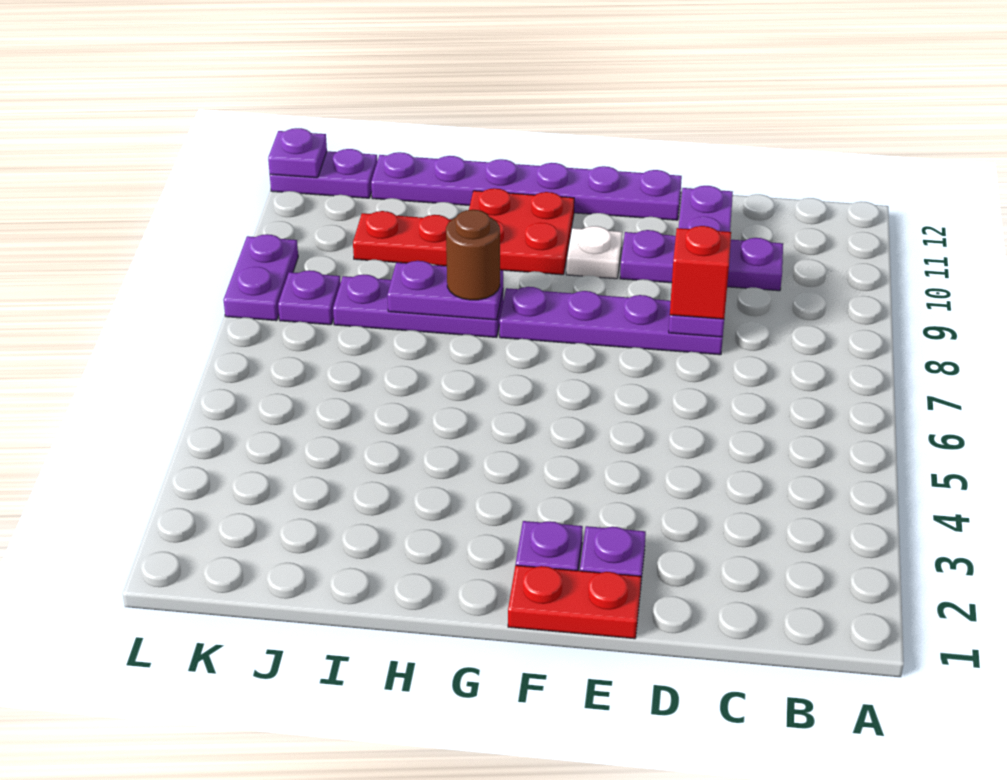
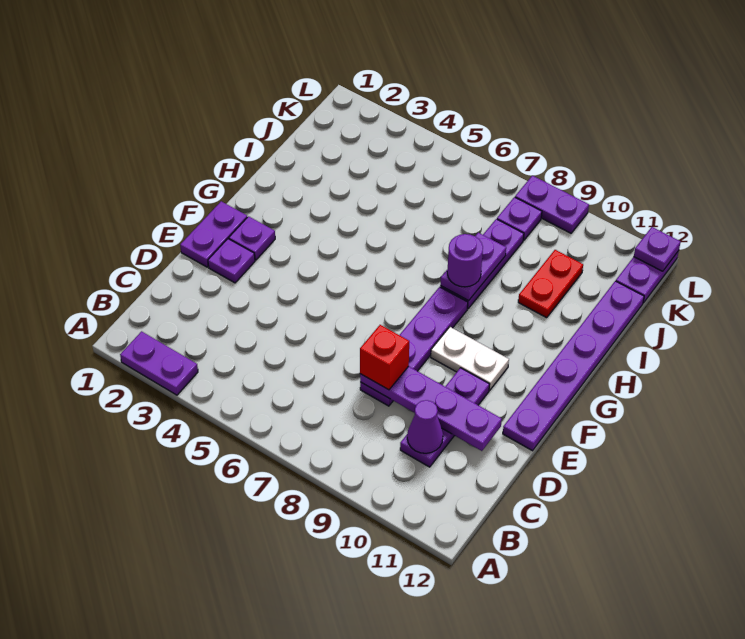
none -> purple 1x2 plate [120,331,198,395]
none -> purple 1x1 cone [407,400,443,453]
red 1x2 plate [508,565,641,639] -> purple 1x2 plate [180,201,247,267]
white 1x1 plate [566,226,622,279] -> white 1x2 plate [431,327,509,390]
red 2x2 plate [469,188,574,275] -> none
brown 1x1 round brick [446,210,500,300] -> purple 1x1 round brick [447,234,483,287]

